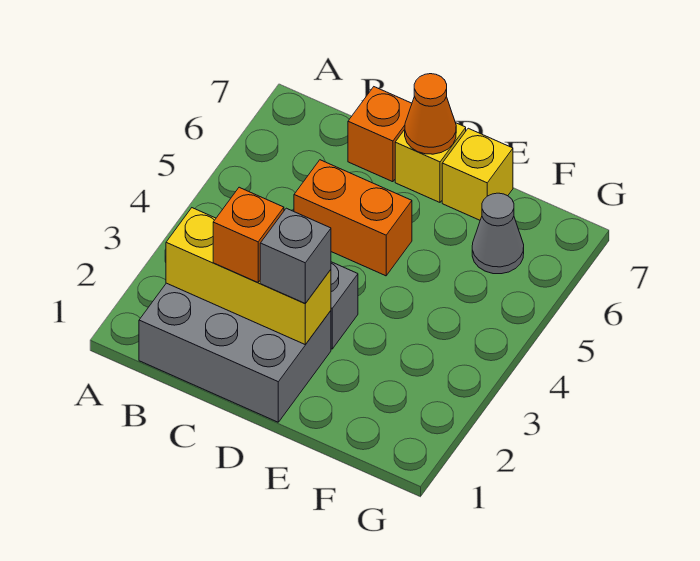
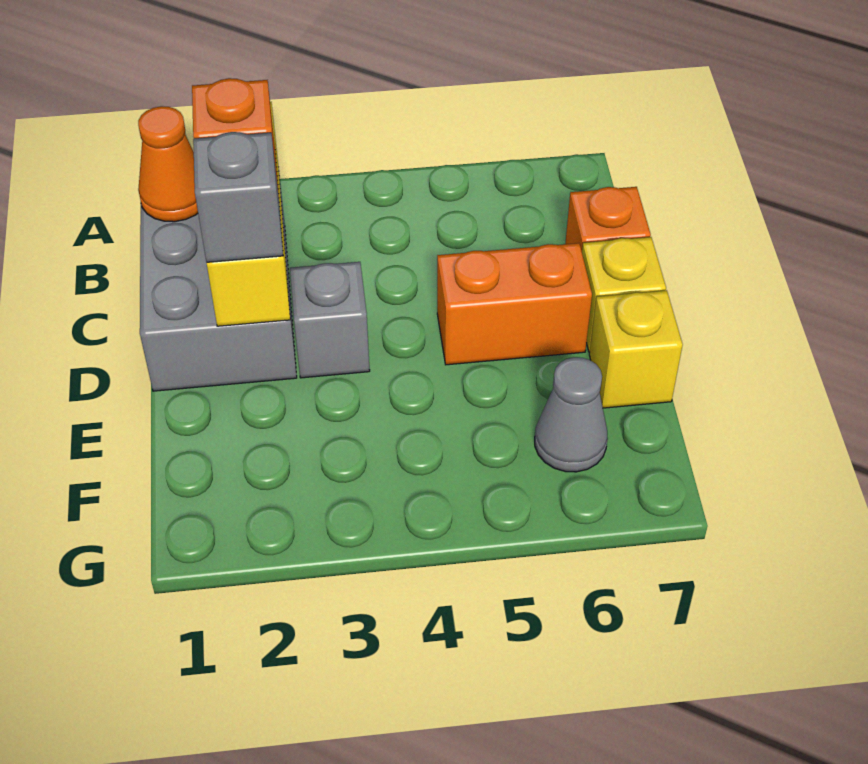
orange 1x2 brick [294,160,412,276] -> orange 1x2 brick turned to [437,243,592,365]
orange 1x1 cone [405,74,456,154] -> orange 1x1 cone moved to [138,106,198,222]

